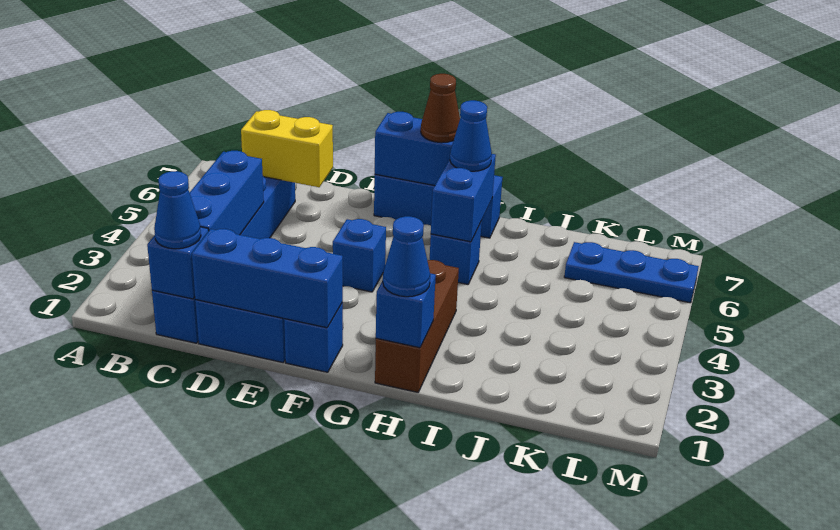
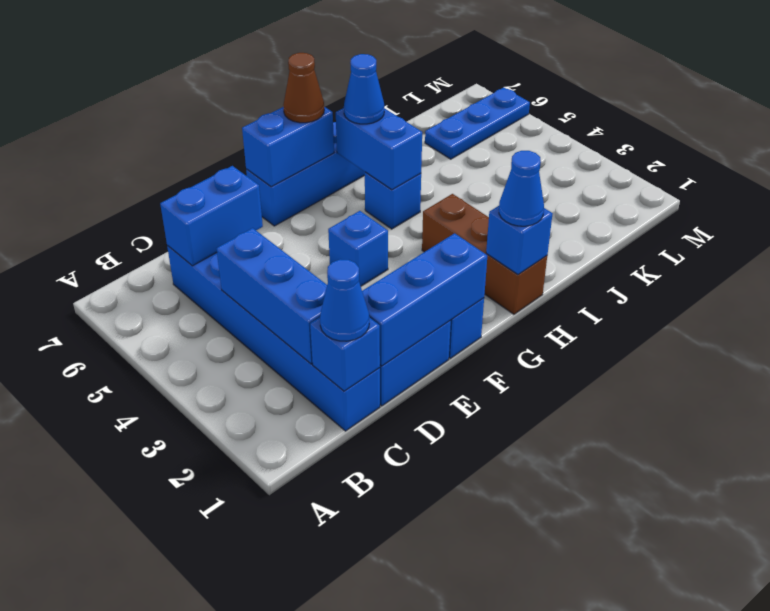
yellow 1x2 brick [241,110,333,187] -> blue 1x2 brick [160,166,263,266]

